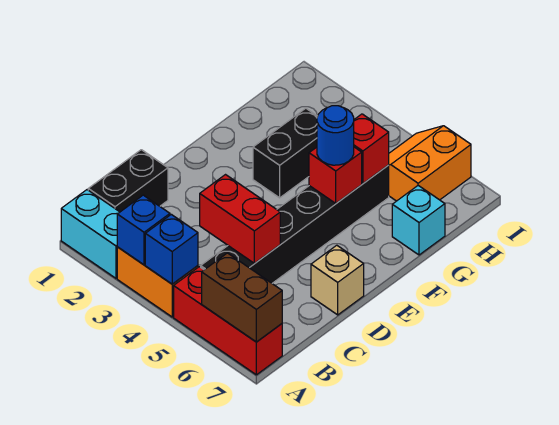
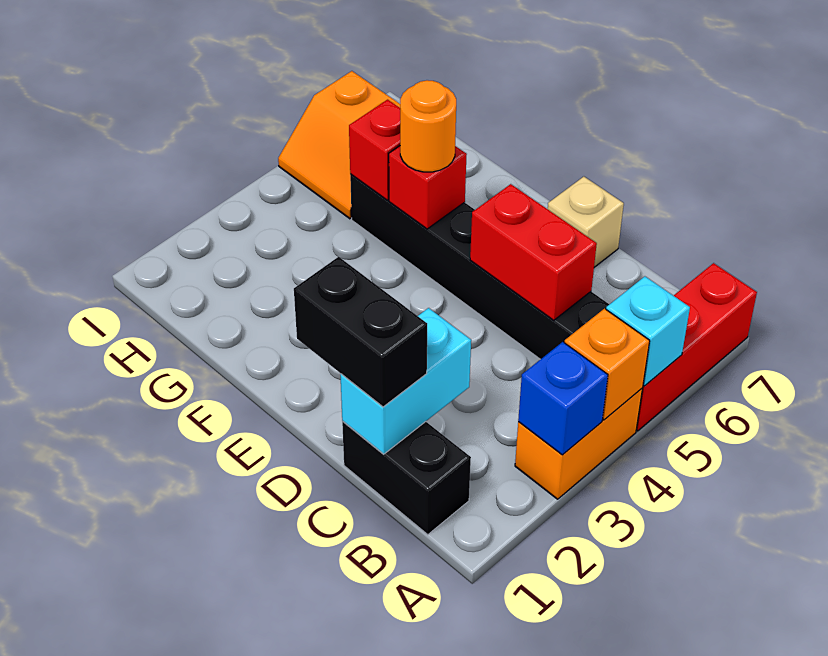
cyan 1x2 brick [61,190,120,278] -> cyan 1x2 brick moved to [340,308,471,454]
blue 1x1 brick [145,214,198,284] -> orange 1x1 brick [565,309,650,420]
brown 1x2 brick [202,253,282,342] -> none
red 1x2 brick [200,175,280,263] -> red 1x2 brick turned to [470,184,597,320]
black 1x2 brick [253,108,317,198] -> black 1x2 brick moved to [294,257,427,407]
blue 1x1 round brick [317,106,354,165] -> orange 1x1 round brick [400,80,456,172]
cyan 1x1 brick [392,186,445,255] -> cyan 1x1 brick moved to [606,276,690,386]

